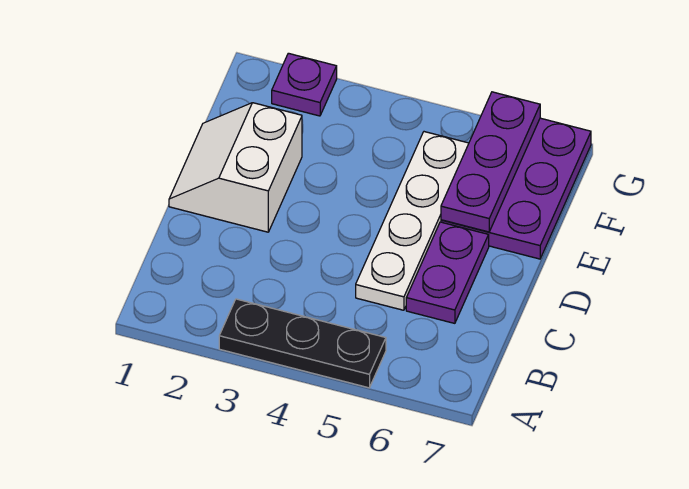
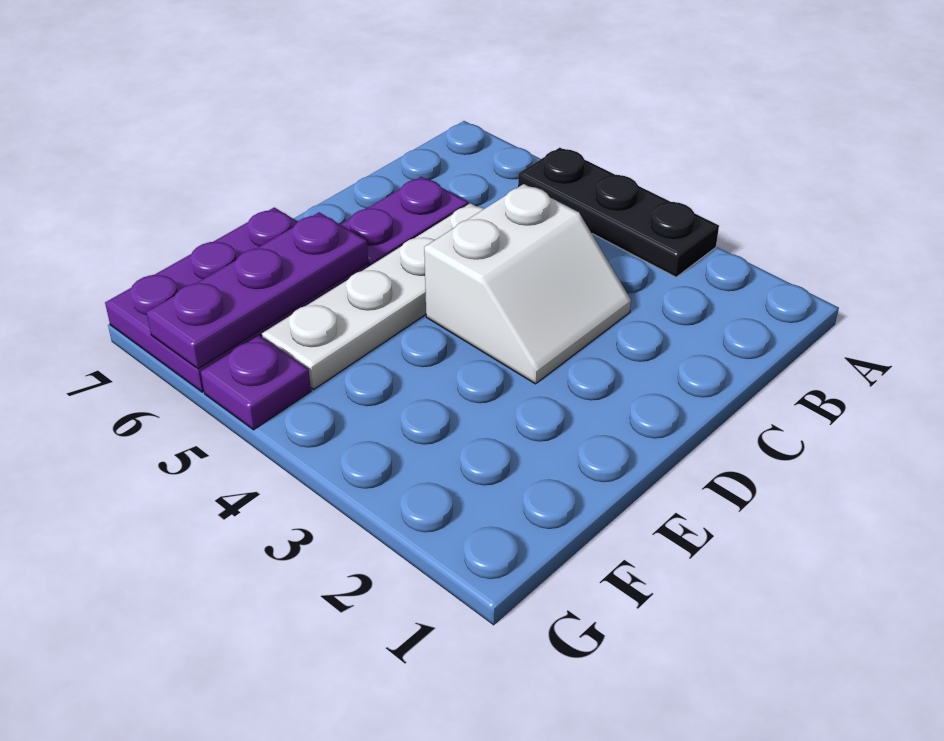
white 2x2 slope [169,103,302,232] -> white 2x2 slope moved to [424,184,631,384]
purple 1x1 plate [272,53,337,116] -> purple 1x1 plate moved to [201,335,311,430]

